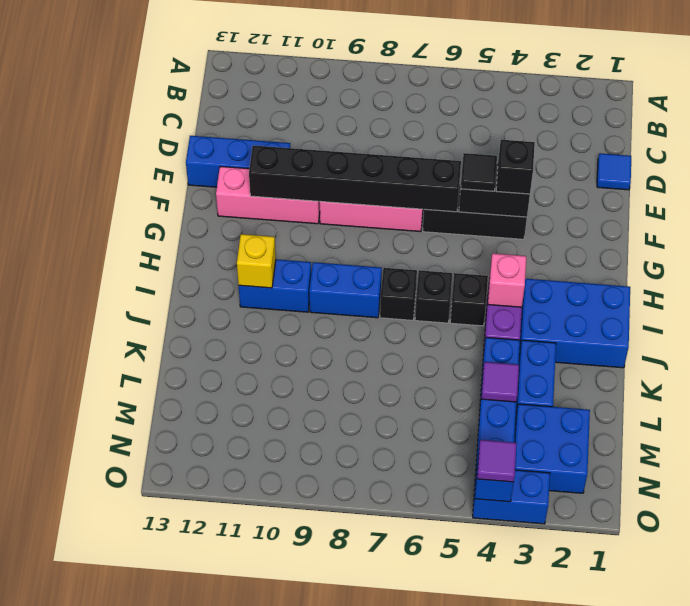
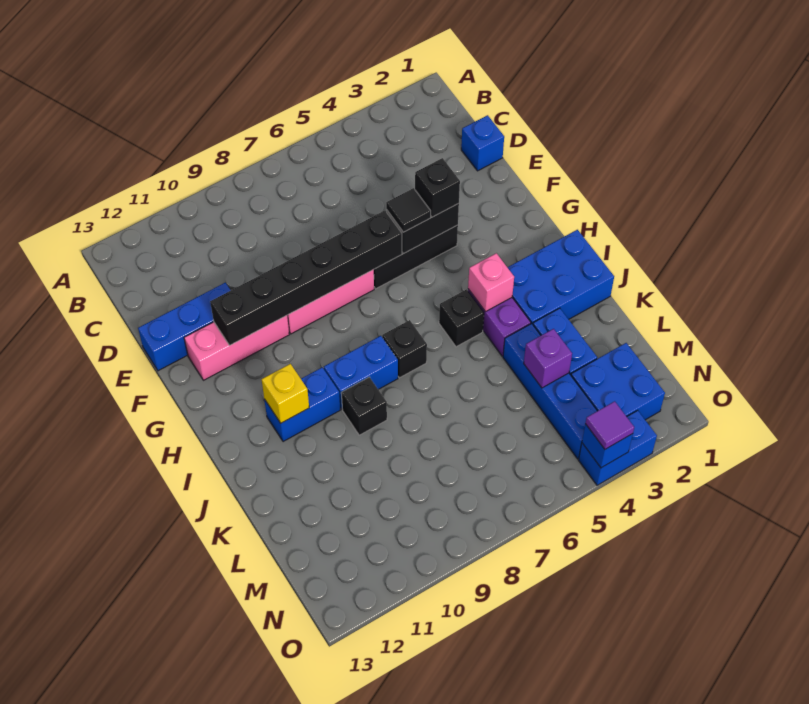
blue 1x1 tile [597,153,631,190] -> blue 1x1 brick [461,115,504,171]
black 1x1 brick [415,270,452,323] -> black 1x1 brick moved to [341,377,387,435]
purple 1x1 tile [482,362,519,402] -> purple 1x1 brick [524,329,572,388]

